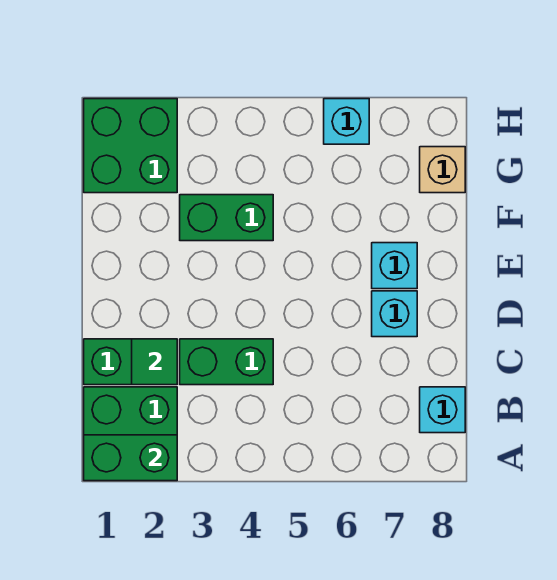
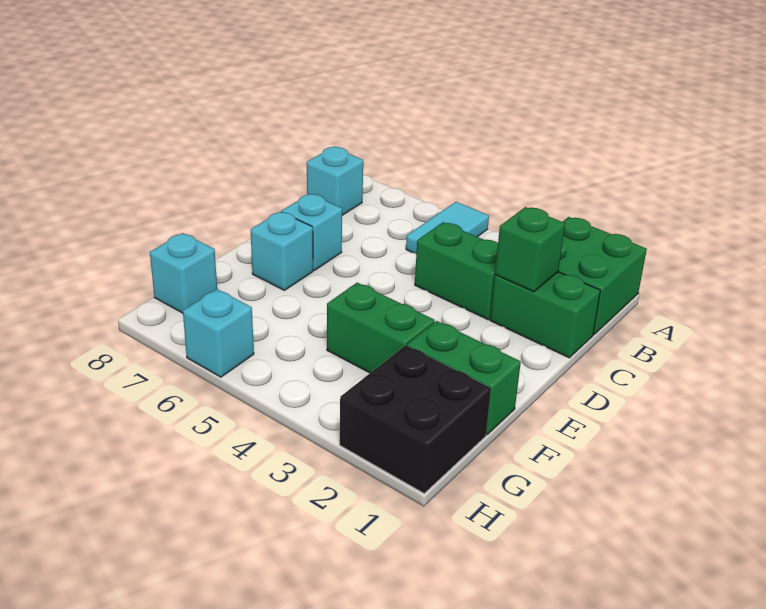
green 1x2 brick [84,435,177,481] -> green 1x2 brick moved to [407,321,521,434]
none -> cyan 1x2 tile [406,202,489,254]
green 1x1 tile [132,339,177,385] -> green 1x1 brick [495,207,565,292]
green 2x2 brick [84,99,177,193] -> black 2x2 brick [340,345,491,493]
tan 1x1 brick [420,147,465,193] -> cyan 1x1 brick [150,233,217,313]

